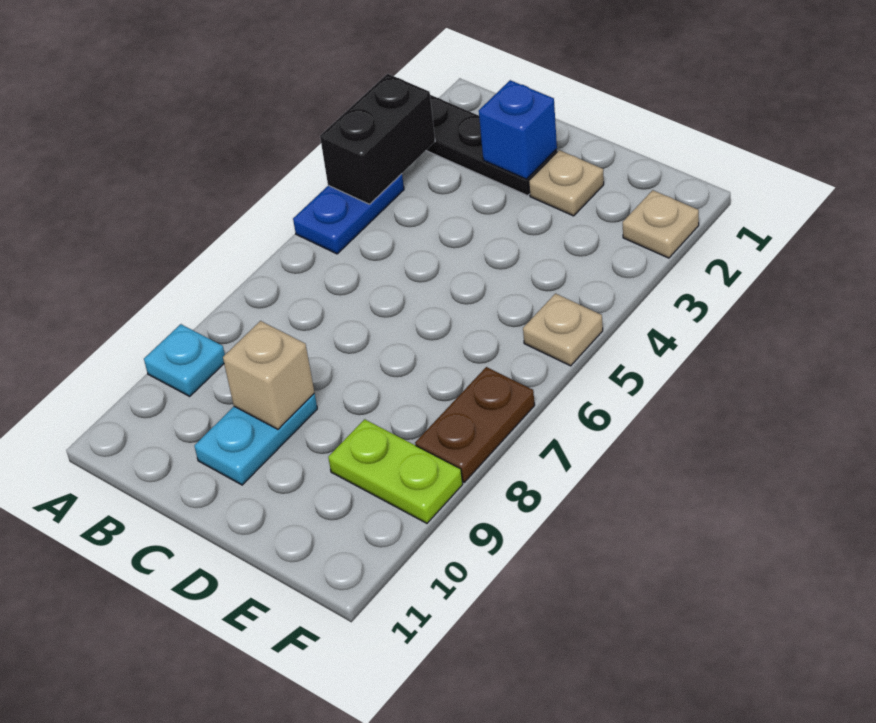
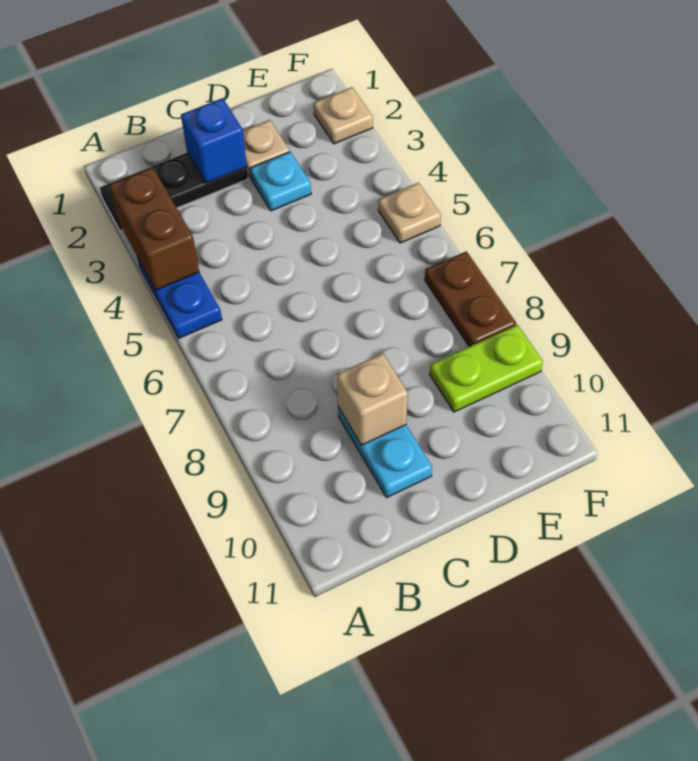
black 1x2 brick [320,74,435,204] -> brown 1x2 brick [109,167,199,290]
cyan 1x1 plate [144,324,225,396] -> cyan 1x1 plate moved to [250,152,311,211]

